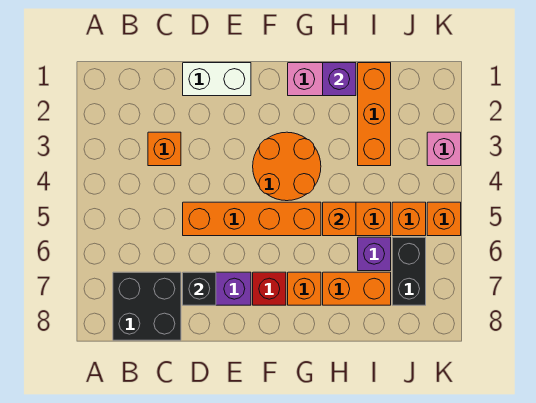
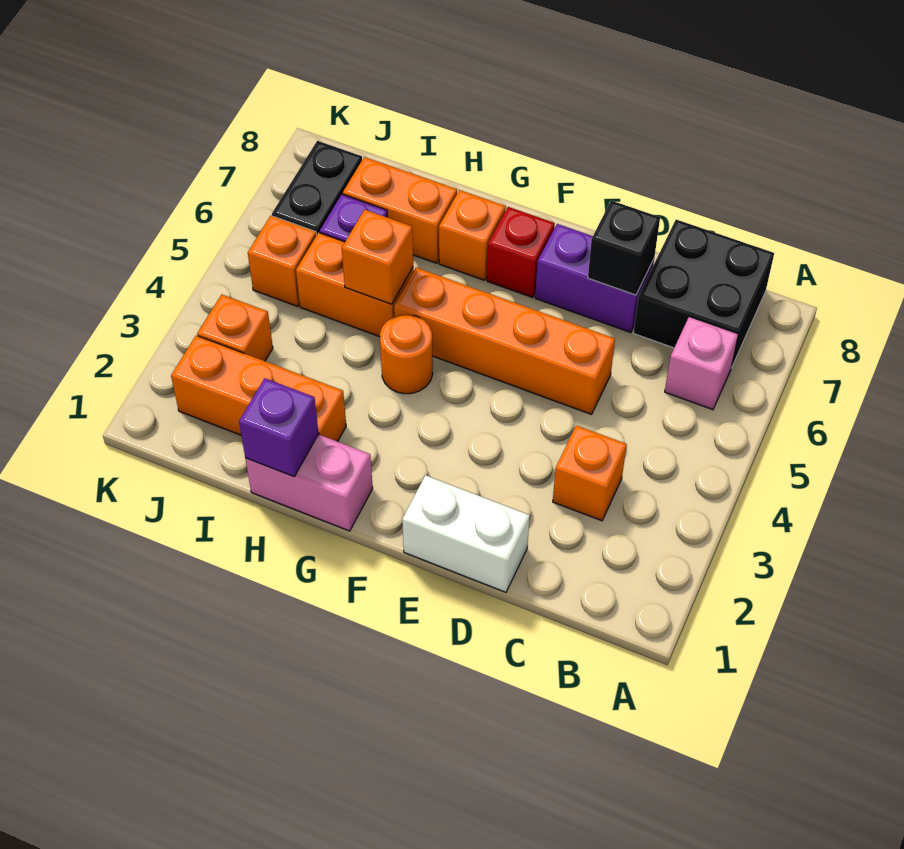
orange 2x2 round brick [253,132,321,201] -> orange 1x1 round brick [380,315,433,394]
orange 1x3 brick [358,63,391,166] -> orange 1x3 brick turned to [171,335,346,442]
pink 1x1 brick [427,132,461,166] -> pink 1x1 brick moved to [665,317,738,410]
orange 1x1 brick [427,202,461,236] -> orange 1x1 brick moved to [197,294,273,361]

